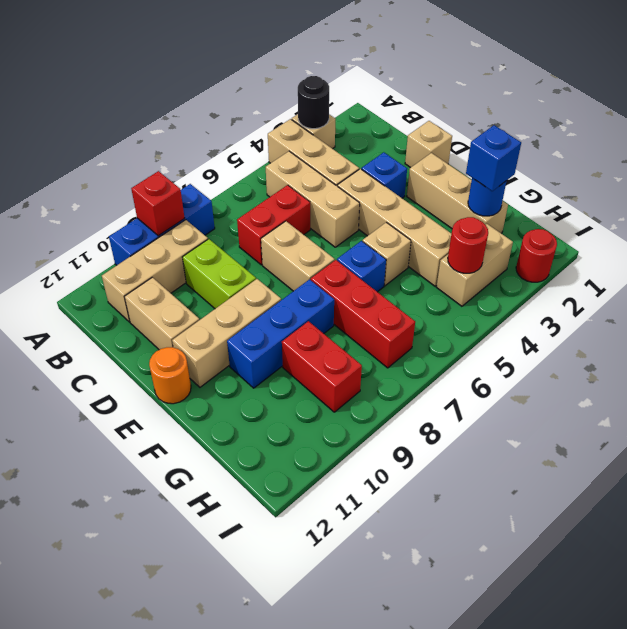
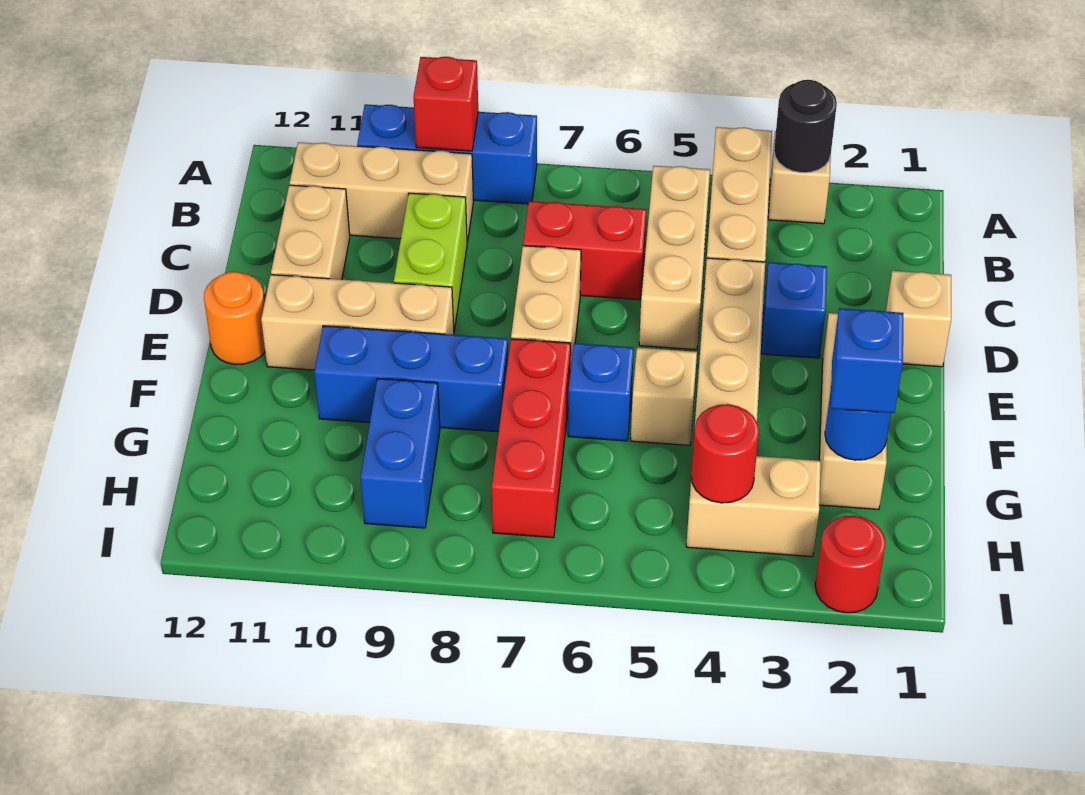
red 1x2 brick [282,321,362,412] -> blue 1x2 brick [361,378,440,528]

